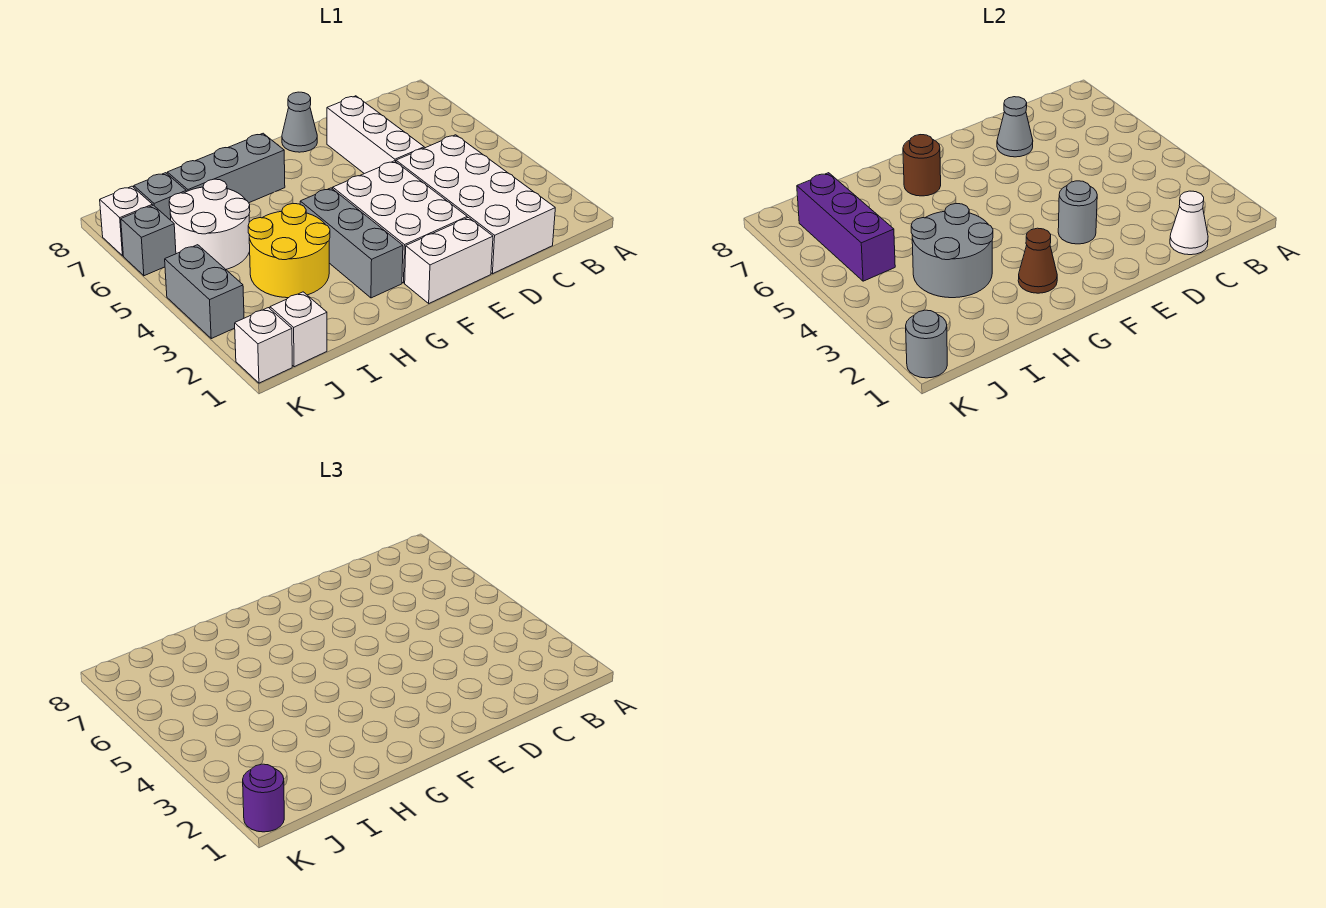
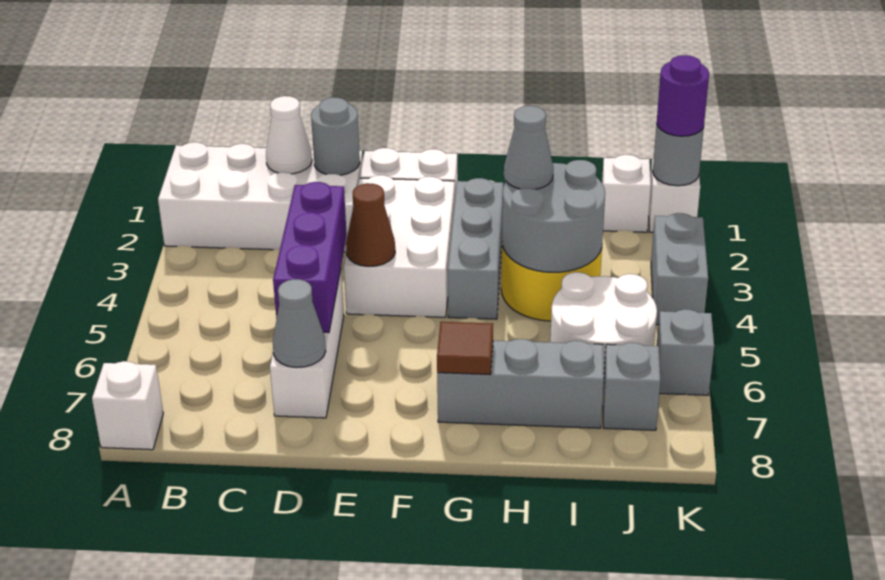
white 2x4 brick [396,135,555,274] -> white 2x4 brick turned to [158,142,363,252]
grey 1x1 round brick [1058,181,1097,244] -> grey 1x1 round brick moved to [311,97,360,175]
grey 1x1 cone [282,92,317,152] -> grey 1x1 cone moved to [504,106,553,189]
brown 1x1 cone [1018,228,1057,293] -> brown 1x1 cone moved to [346,183,395,267]
brown 1x1 round brick [903,135,941,196] -> brown 1x1 tile [437,322,493,375]
purple 1x3 brick [797,173,895,281] -> purple 1x3 brick moved to [273,182,347,333]
white 1x1 brick [100,186,153,256] -> white 1x1 brick moved to [92,361,163,450]

